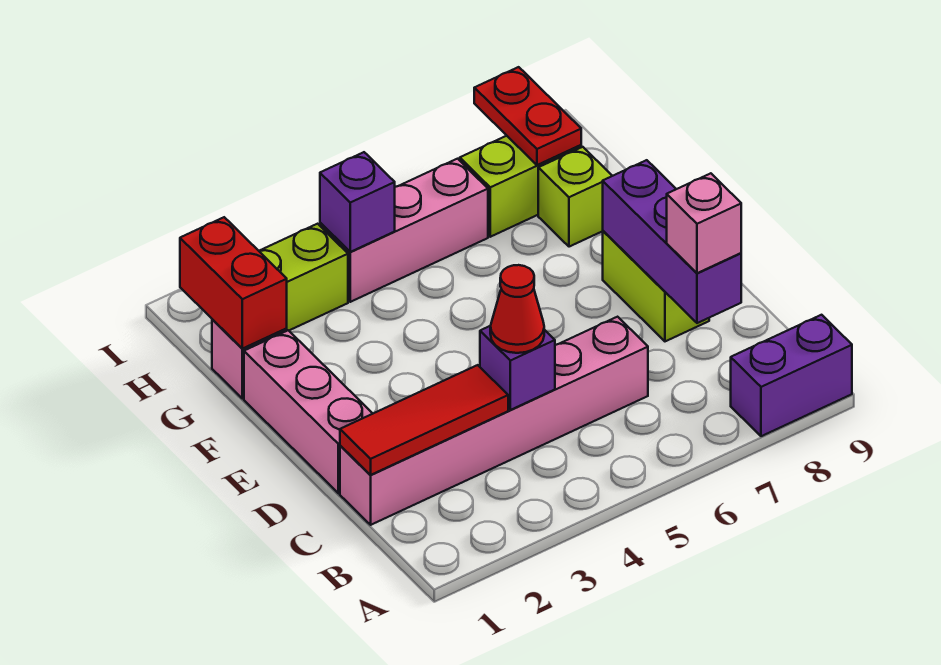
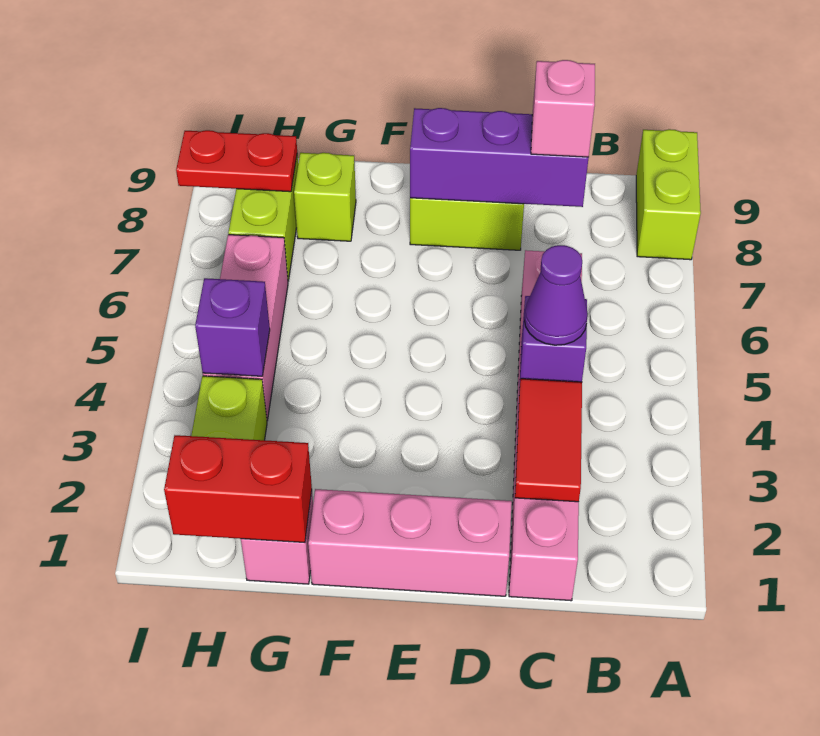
purple 1x2 brick [731,315,852,436] -> lime 1x2 brick [636,129,701,260]
red 1x3 tile [340,365,508,475] -> red 1x2 tile [515,379,582,502]
red 1x1 cone [490,265,544,353] -> purple 1x1 cone [524,245,588,345]

